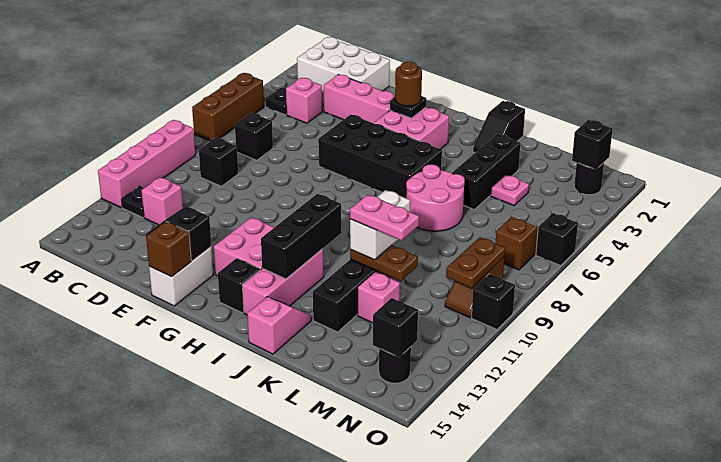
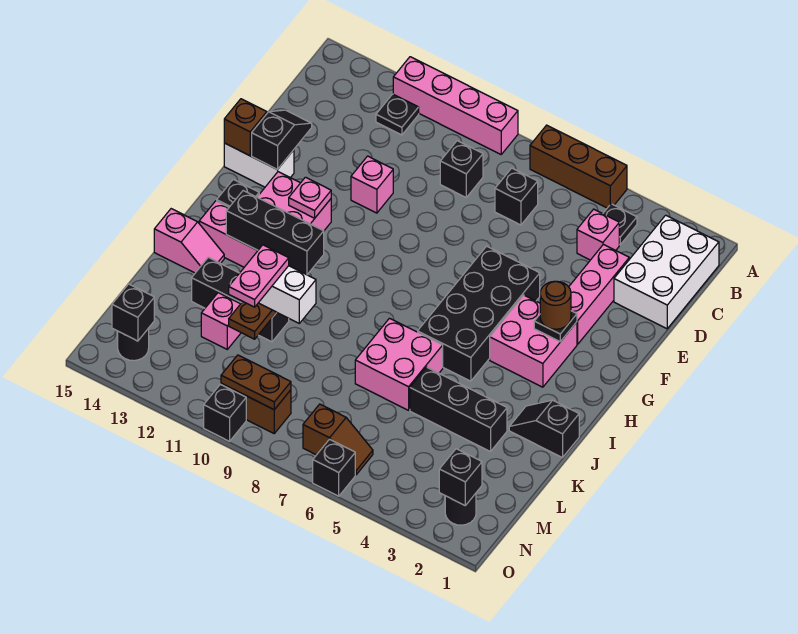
pink 1x1 brick [141,177,183,225] -> pink 1x1 brick moved to [351,156,393,213]
pink 2x2 round brick [406,164,465,231] -> pink 2x2 brick [355,318,443,410]
pink 1x1 plate [491,175,529,206] -> pink 1x1 plate moved to [289,177,331,218]

